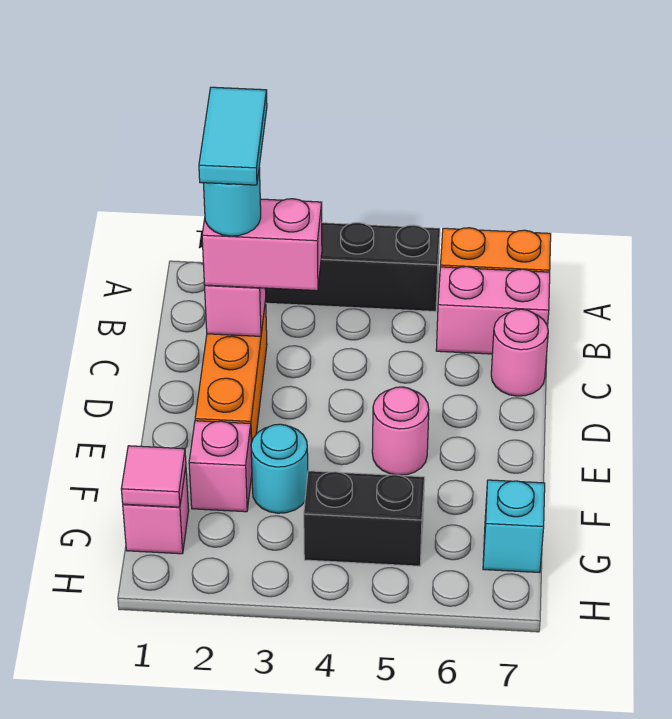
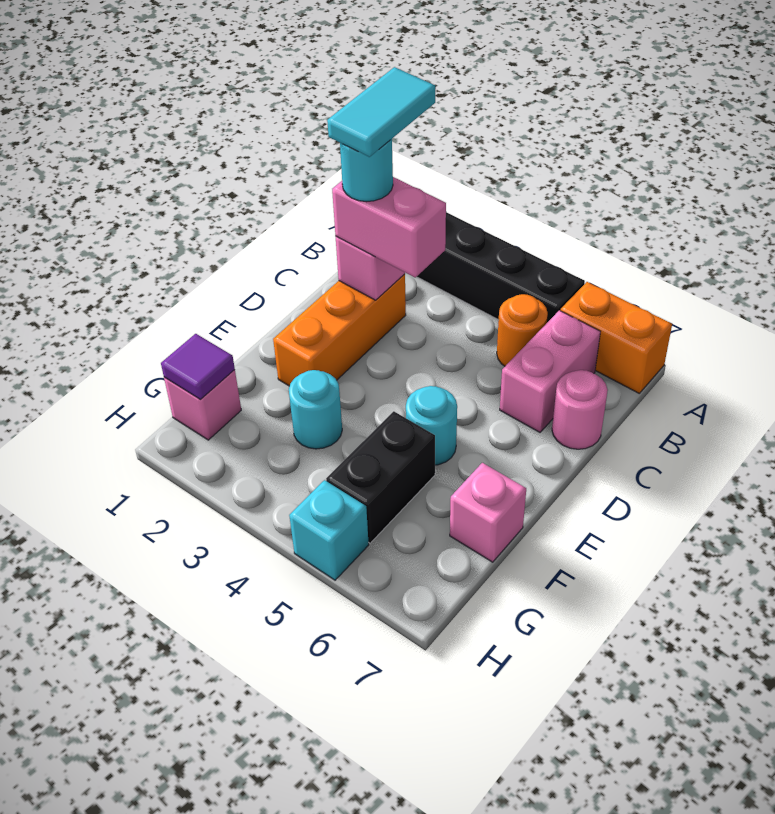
none -> orange 1x1 round brick [497,294,548,366]
pink 1x2 brick [436,267,550,354] -> pink 1x2 brick turned to [500,310,600,432]
pink 1x1 round brick [372,387,429,475] -> cyan 1x1 round brick [406,386,457,465]
pink 1x1 brick [189,421,252,512] -> pink 1x1 brick moved to [450,463,526,562]
pink 1x1 tile [121,446,186,507] -> purple 1x1 tile [161,334,235,399]
black 1x2 brick [304,471,425,566] -> black 1x2 brick turned to [326,411,435,543]
cyan 1x1 brick [483,480,545,573] -> cyan 1x1 brick moved to [289,480,369,580]

